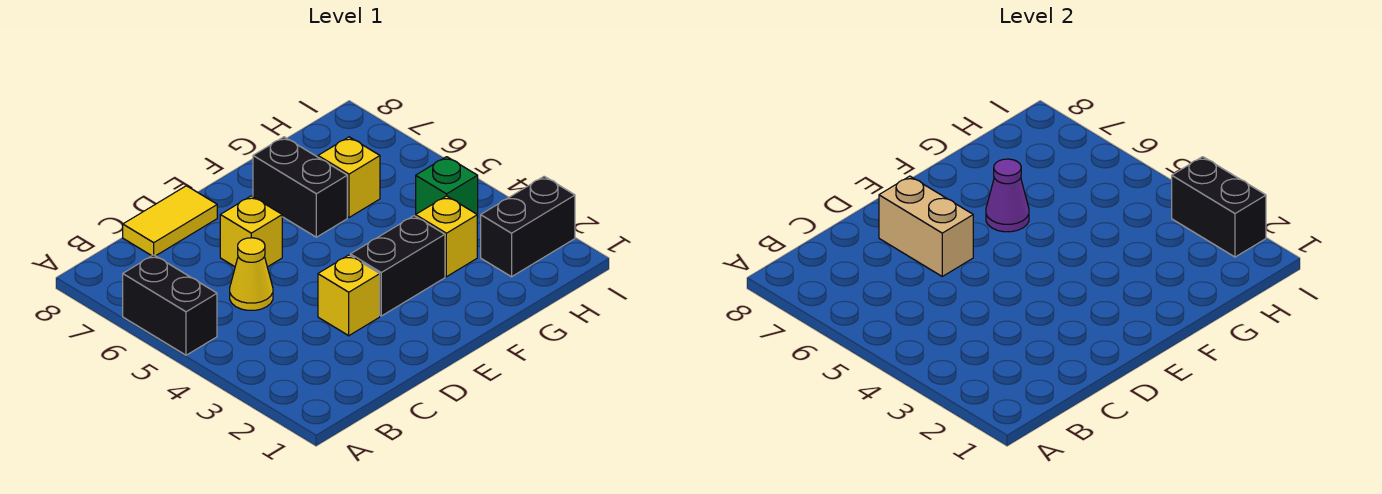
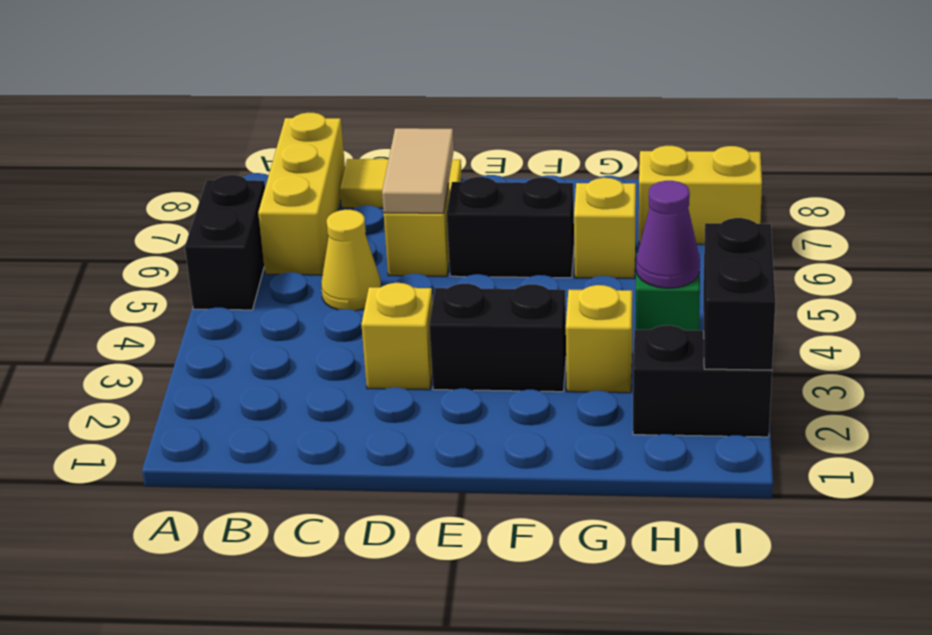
none -> yellow 1x3 brick [258,113,345,275]
tan 1x2 brick [879,176,973,276] -> tan 1x2 tile [382,128,454,213]
black 1x2 brick [253,137,347,237] -> black 1x2 brick turned to [447,177,574,278]
purple 1x1 cone [986,159,1029,232] -> purple 1x1 cone moved to [636,181,700,288]
none -> yellow 1x2 brick [639,146,762,244]

